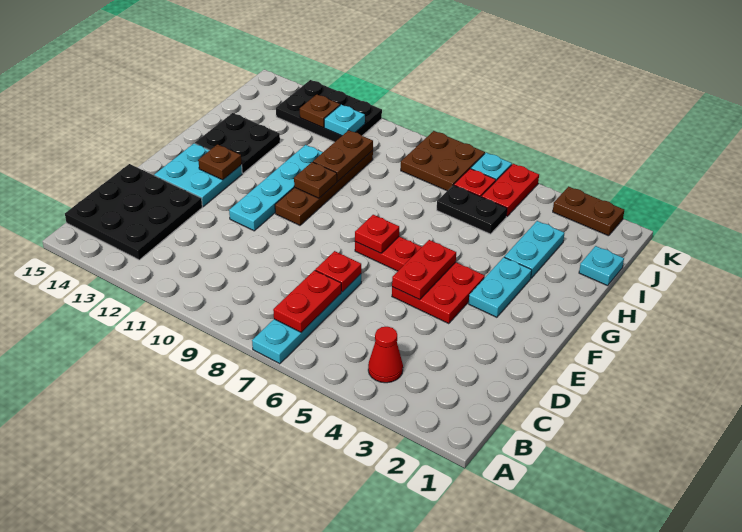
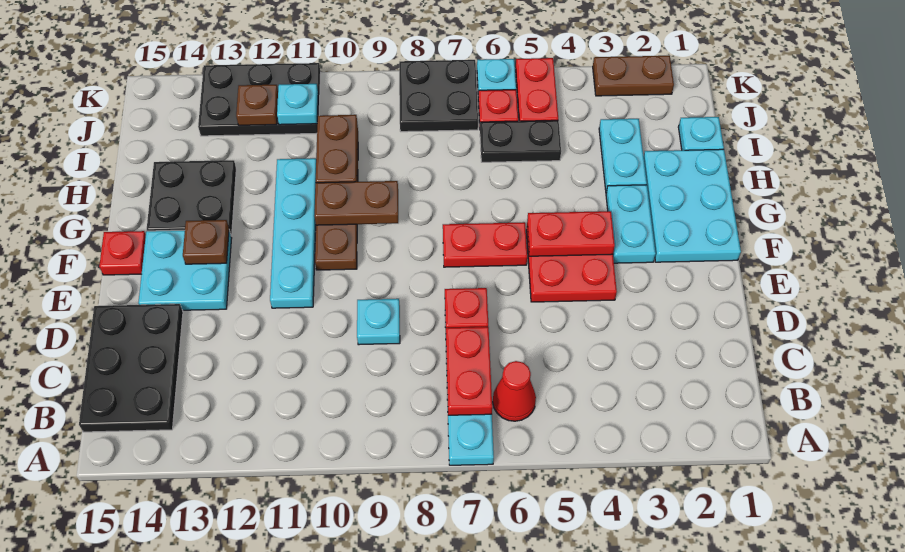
red 1x1 cone [368,327,403,383] -> red 1x1 cone moved to [493,361,536,421]
black 3x3 plate [65,164,202,260] -> black 2x3 plate [79,304,183,432]
none -> cyan 1x1 plate [357,299,400,345]
red 1x2 plate [392,240,456,300] -> red 1x2 plate turned to [527,211,615,256]
none -> cyan 2x3 plate [644,149,741,262]
red 1x1 plate [355,215,399,253] -> red 1x1 plate moved to [99,231,146,275]
brown 1x1 plate [294,162,337,198] -> brown 1x2 plate [314,181,398,225]
brown 2x2 plate [401,131,485,191] -> black 2x2 plate [399,60,478,132]

